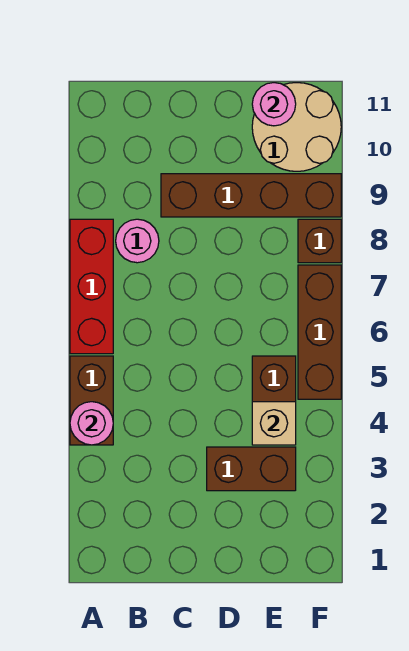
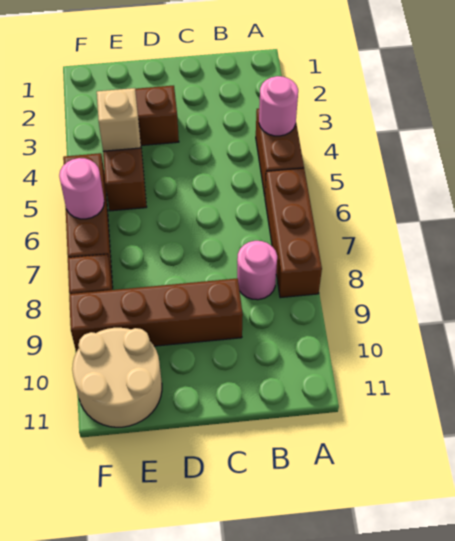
red 1x3 brick [70,219,113,354] -> brown 1x3 brick [265,168,322,298]
pink 1x1 round brick [252,83,296,126] -> pink 1x1 round brick moved to [59,158,104,219]

